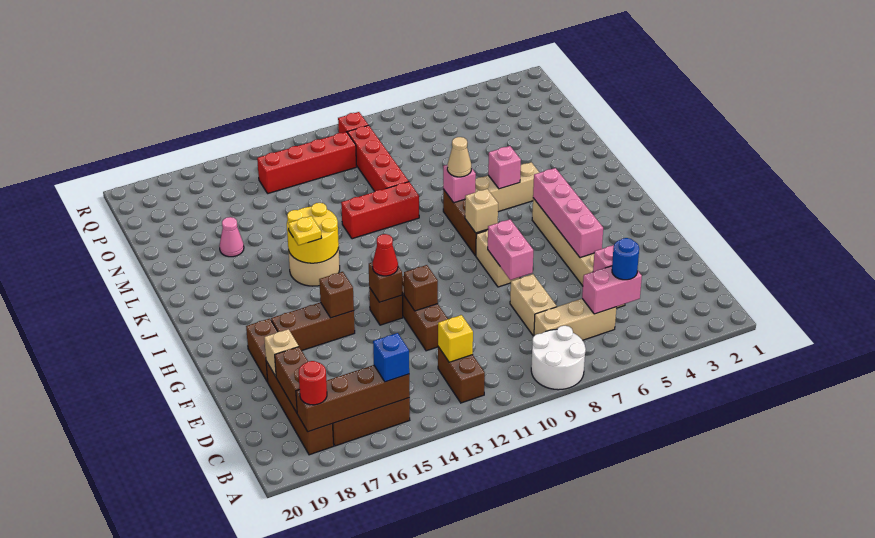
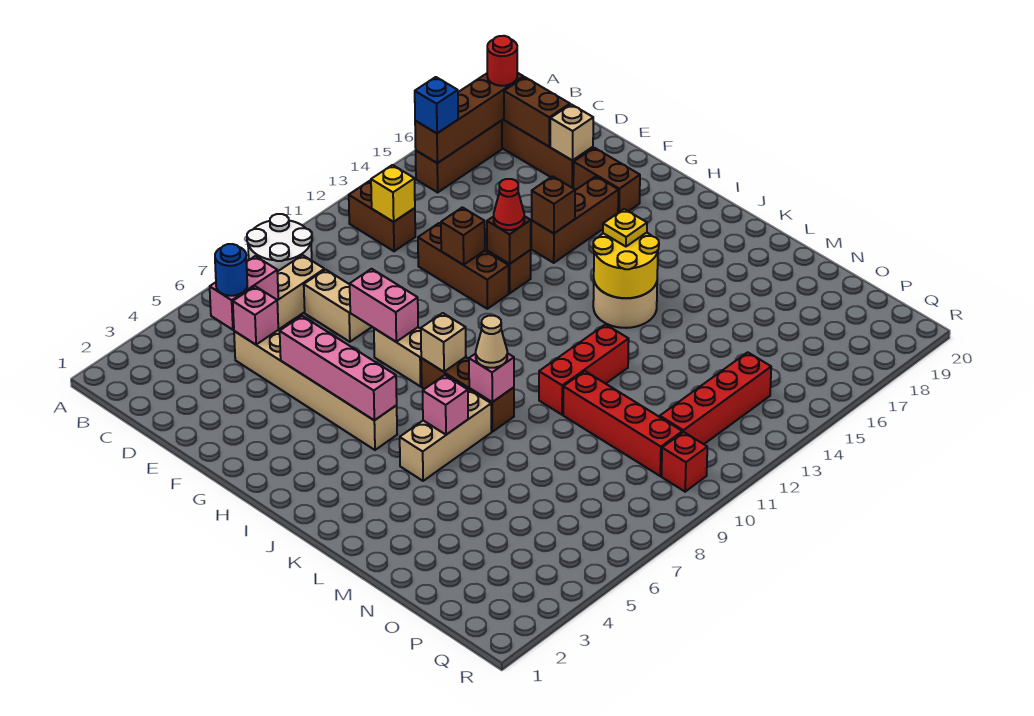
pink 1x1 cone [219,217,244,257] -> none

